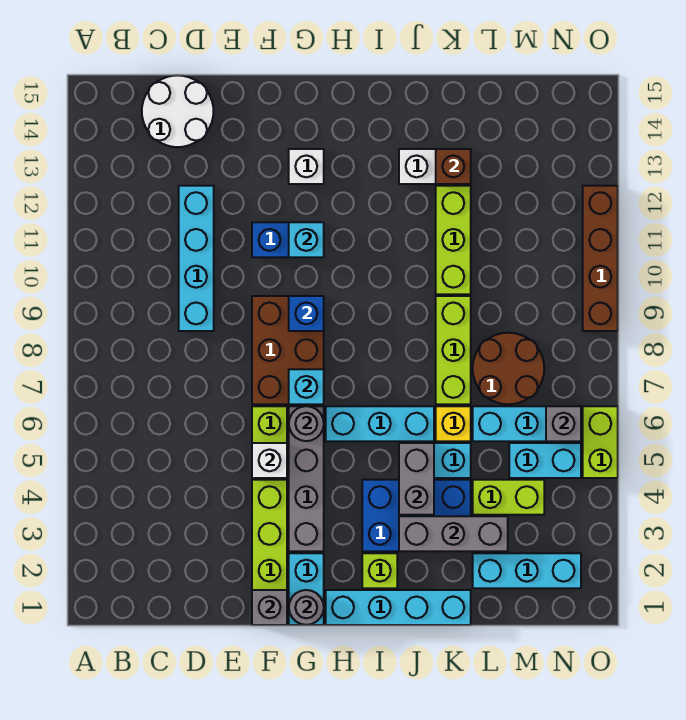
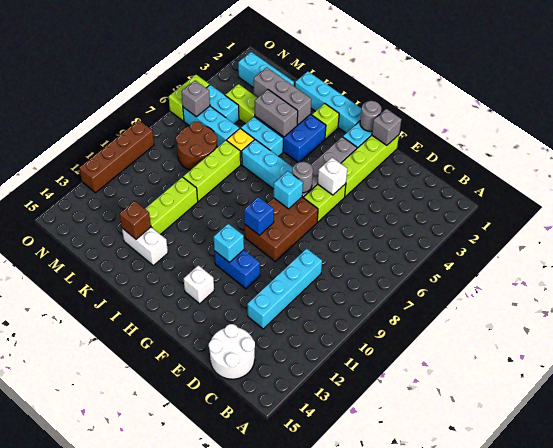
grey 1x2 brick [399,443,434,515] -> grey 1x2 brick turned to [255,90,298,137]

